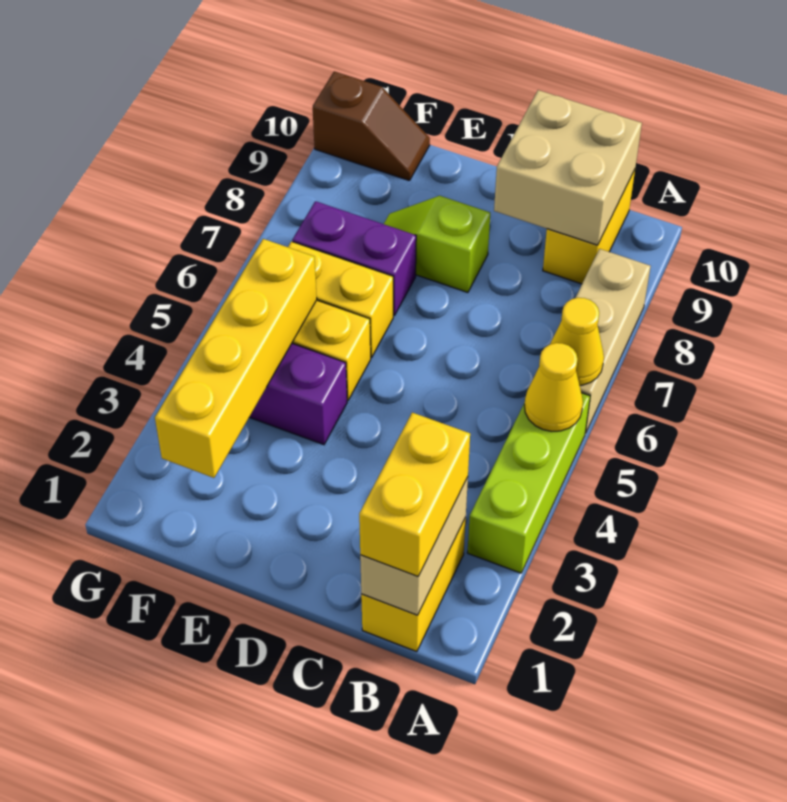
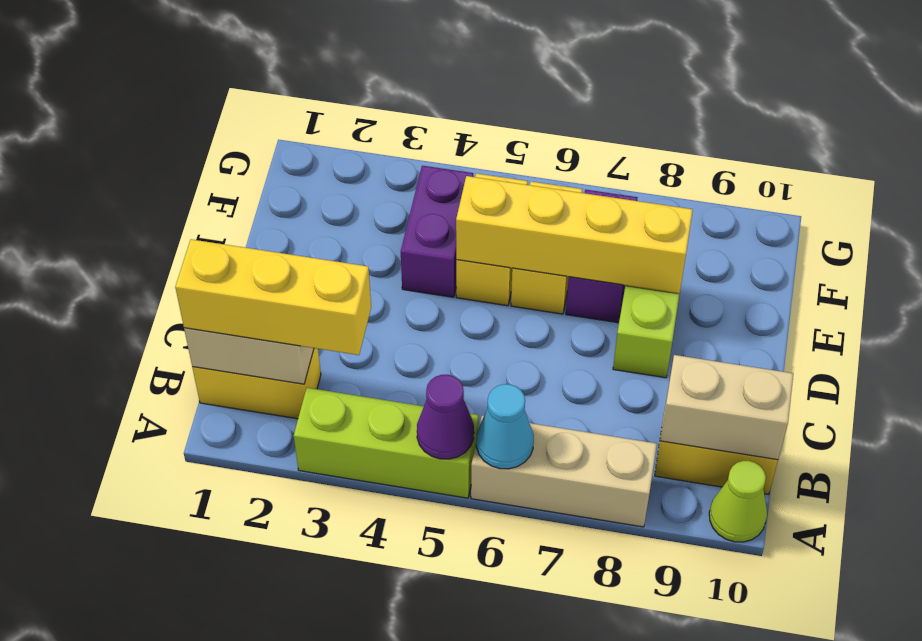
yellow 1x1 cone [525,343,583,431] -> purple 1x1 cone [417,375,474,459]
yellow 1x1 cone [550,298,604,385] -> cyan 1x1 cone [476,384,534,469]
none -> lime 1x1 cone [709,461,767,542]
yellow 1x2 brick [359,413,470,577] -> yellow 1x3 brick [175,239,371,355]
tan 2x2 brick [494,90,642,245] -> tan 1x2 brick [660,355,793,460]
yellow 1x4 brick [155,239,317,478] -> yellow 1x4 brick moved to [456,176,693,293]
brown 1x2 slope [313,72,430,181] -> none

